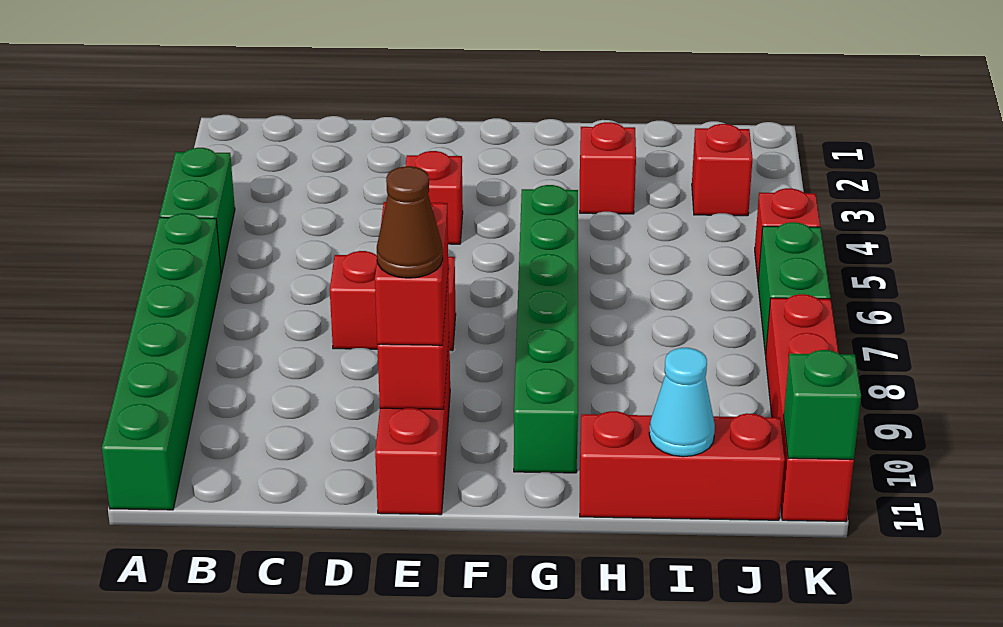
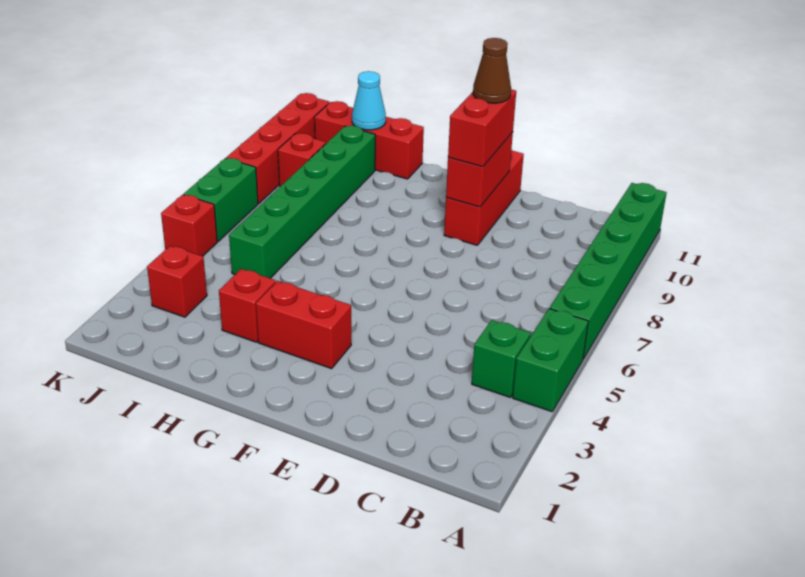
red 1x2 brick [330,251,456,351] -> red 1x2 brick moved to [256,281,351,369]
red 1x1 brick [406,151,463,244] -> red 1x1 brick moved to [278,133,326,186]
green 1x6 brick [514,185,578,473] -> green 1x6 brick moved to [229,126,375,278]
green 1x1 brick [784,350,861,459] -> green 1x1 brick moved to [472,320,531,397]

